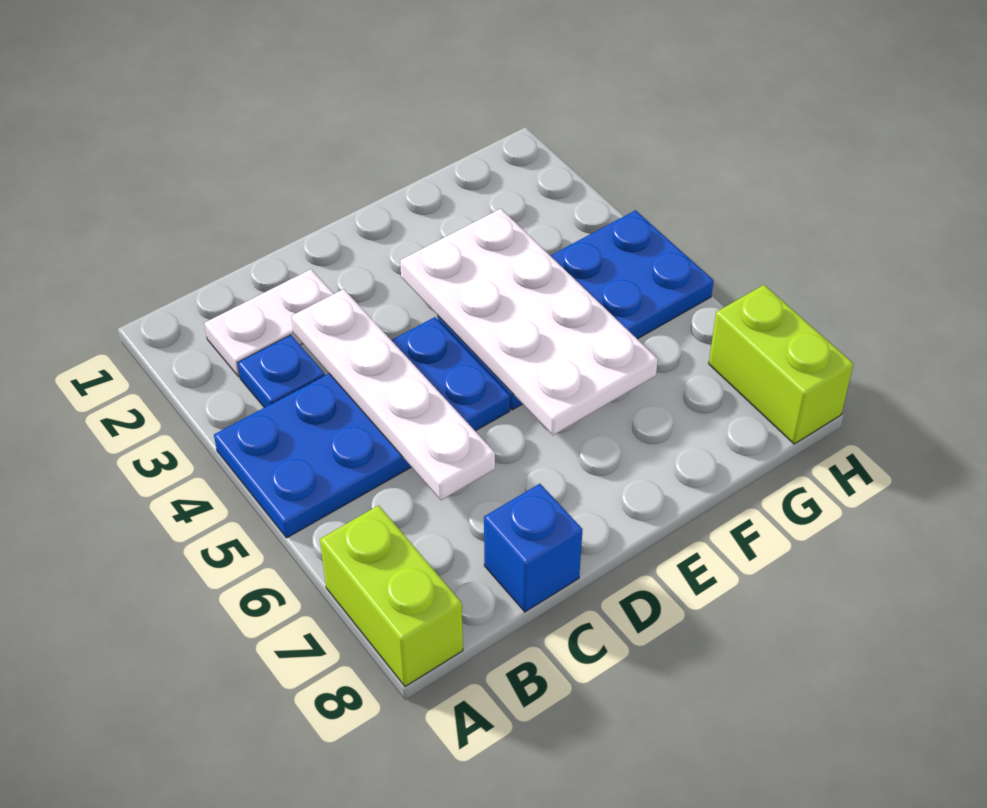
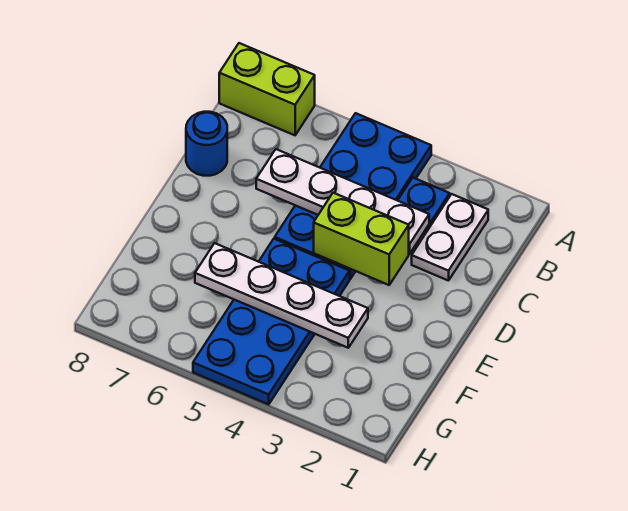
blue 1x1 brick [484,484,583,612] -> blue 1x1 round brick [186,112,227,176]
white 2x4 plate [400,209,658,435] -> white 1x4 plate [195,243,368,348]
lime 1x2 brick [709,285,853,444] -> lime 1x2 brick moved to [314,193,409,285]

